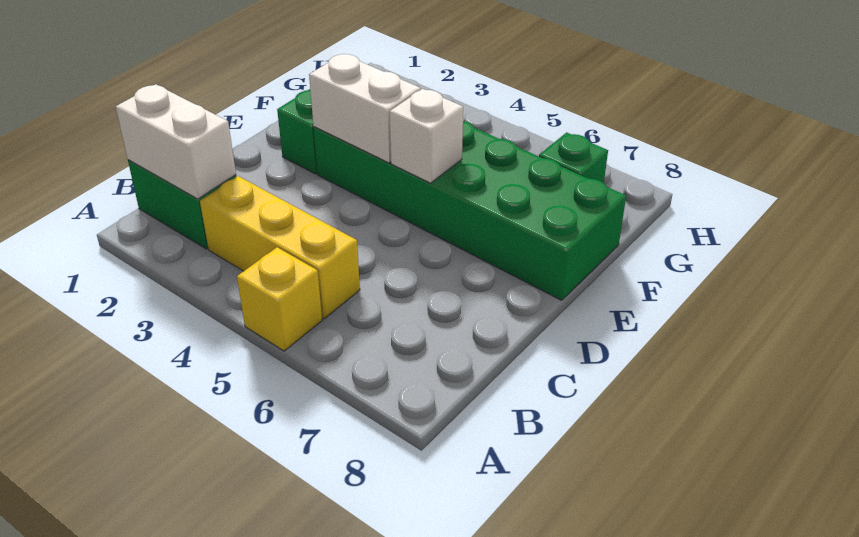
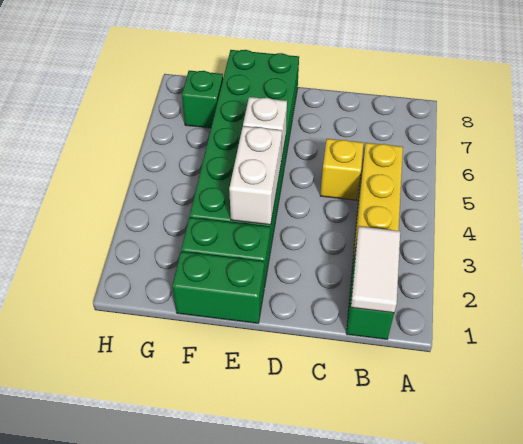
yellow 1x1 brick [237,247,322,351] -> yellow 1x1 brick moved to [320,139,364,200]
white 1x2 brick [116,84,236,199] -> white 1x2 tile [351,226,400,313]
none -> green 1x2 brick [172,252,264,323]

